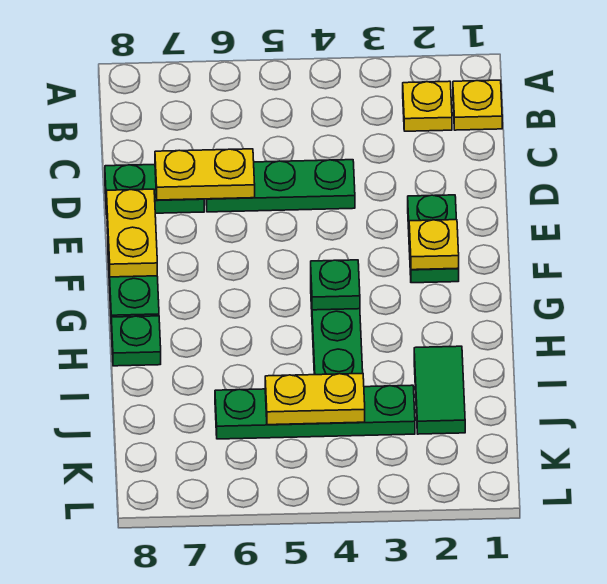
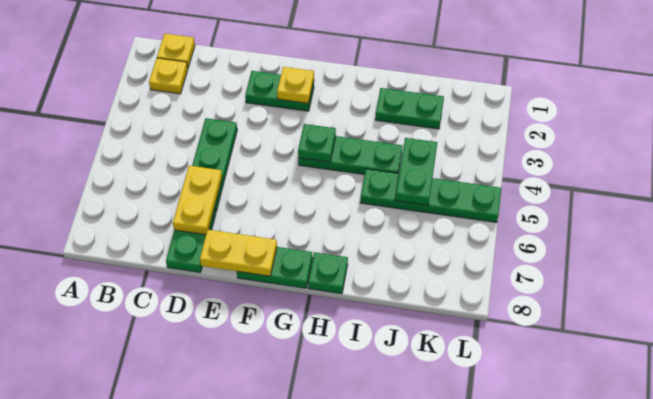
green 1x2 tile [414,346,465,434] -> green 1x2 plate [375,88,444,129]
green 1x4 plate [215,385,415,439] -> green 1x4 plate turned to [360,169,501,223]
yellow 1x2 plate [265,373,365,425] -> green 1x2 plate [395,138,437,205]

